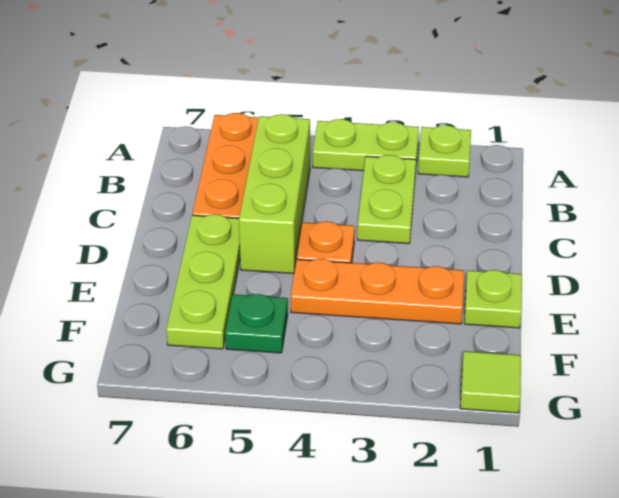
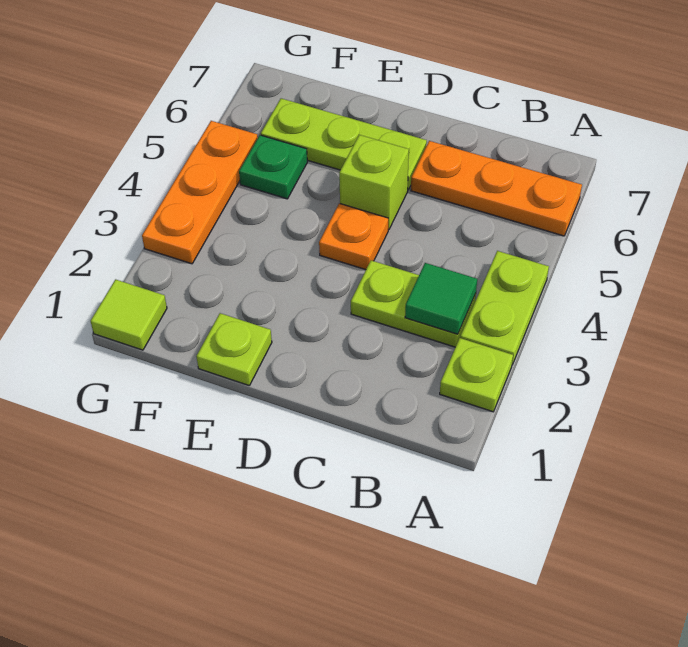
none -> green 1x1 tile [405,263,477,334]
lime 1x3 brick [239,114,310,274] -> lime 1x1 brick [339,135,409,230]
orange 1x3 plate [291,259,464,324] -> orange 1x3 plate moved to [142,121,258,264]

